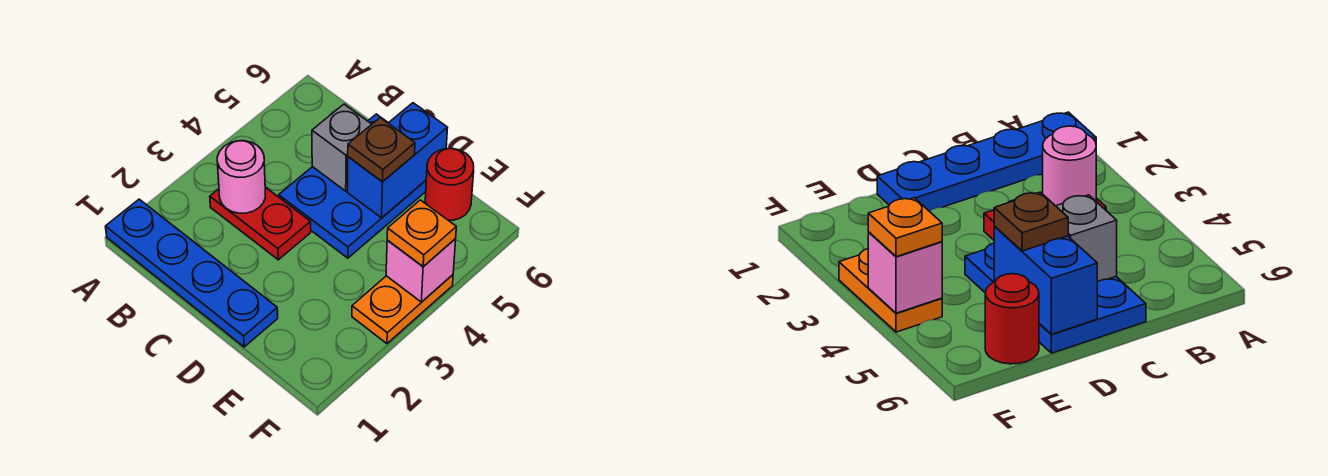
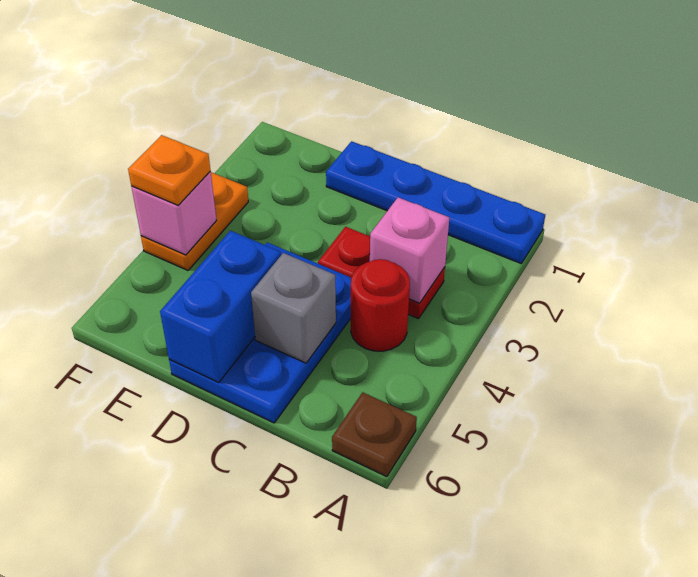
pink 1x1 round brick [217,141,265,213] -> pink 1x1 brick [370,197,449,303]
brown 1x1 plate [348,118,415,182] -> brown 1x1 plate moved to [332,392,417,477]
red 1x1 round brick [425,149,474,220] -> red 1x1 round brick moved to [351,259,410,351]

